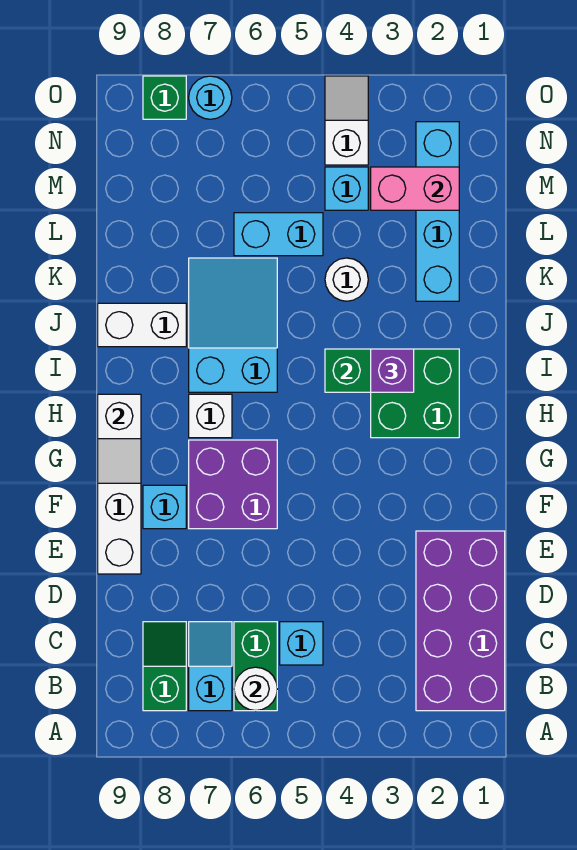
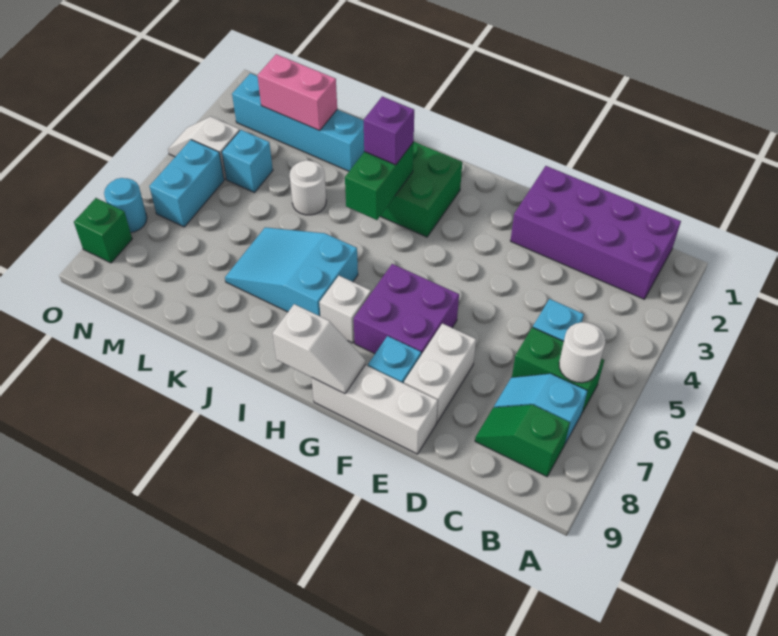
white 1x2 brick [98,303,186,347] -> white 1x2 brick moved to [404,323,476,423]
cyan 1x2 brick [234,213,323,256] -> cyan 1x2 brick moved to [149,140,224,227]
pink 1x2 brick [371,167,459,210] -> pink 1x2 brick turned to [257,54,337,131]

